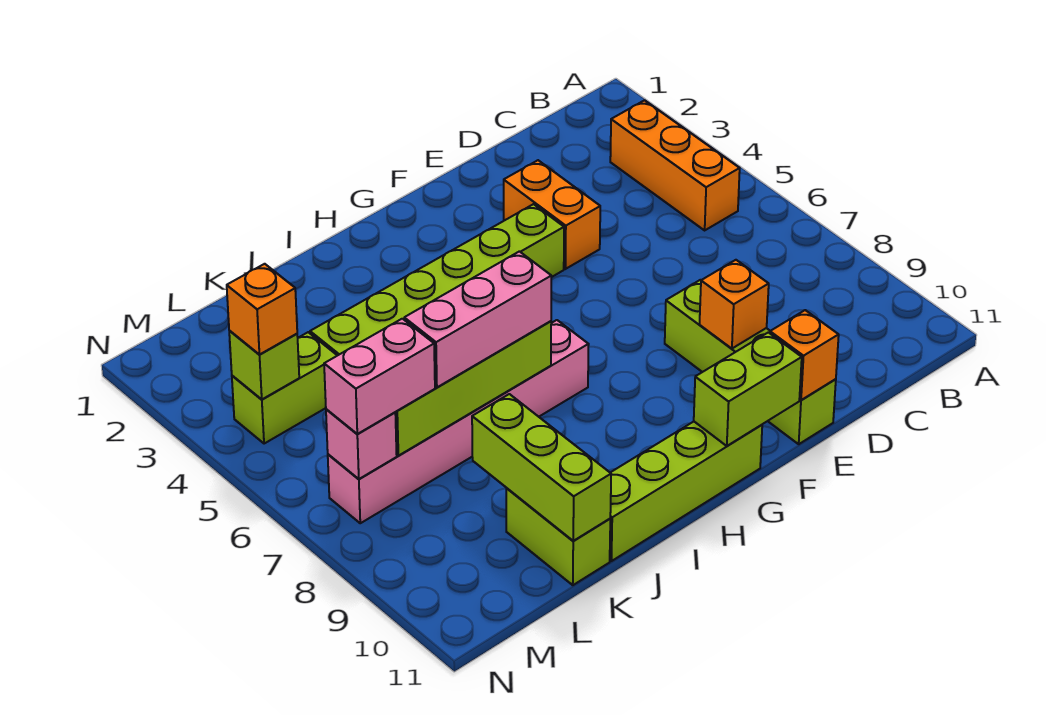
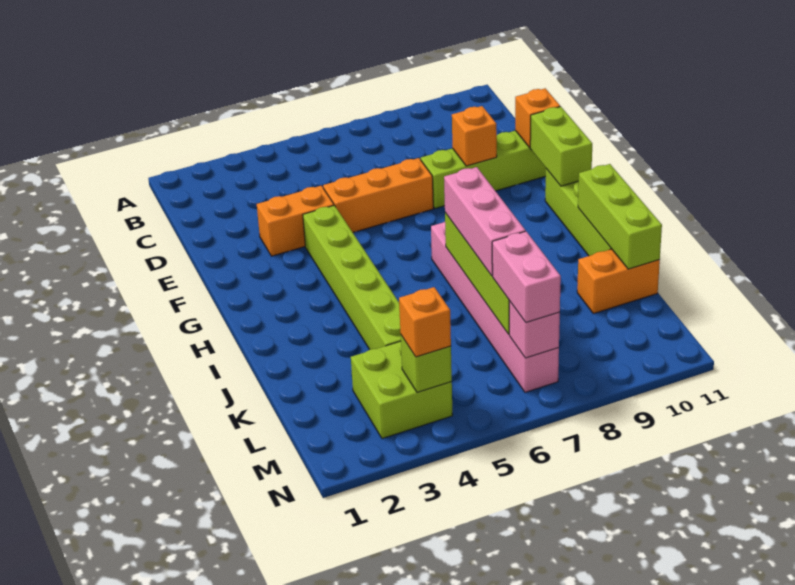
orange 1x3 brick [610,100,740,230] -> orange 1x3 brick moved to [323,158,433,233]
lime 1x3 brick [472,394,611,541] -> lime 1x3 brick turned to [578,164,662,269]
lime 1x2 brick [506,488,610,585] -> orange 1x2 brick [577,249,660,314]
lime 1x2 brick [232,332,337,444] -> lime 2x2 brick [351,341,453,439]

